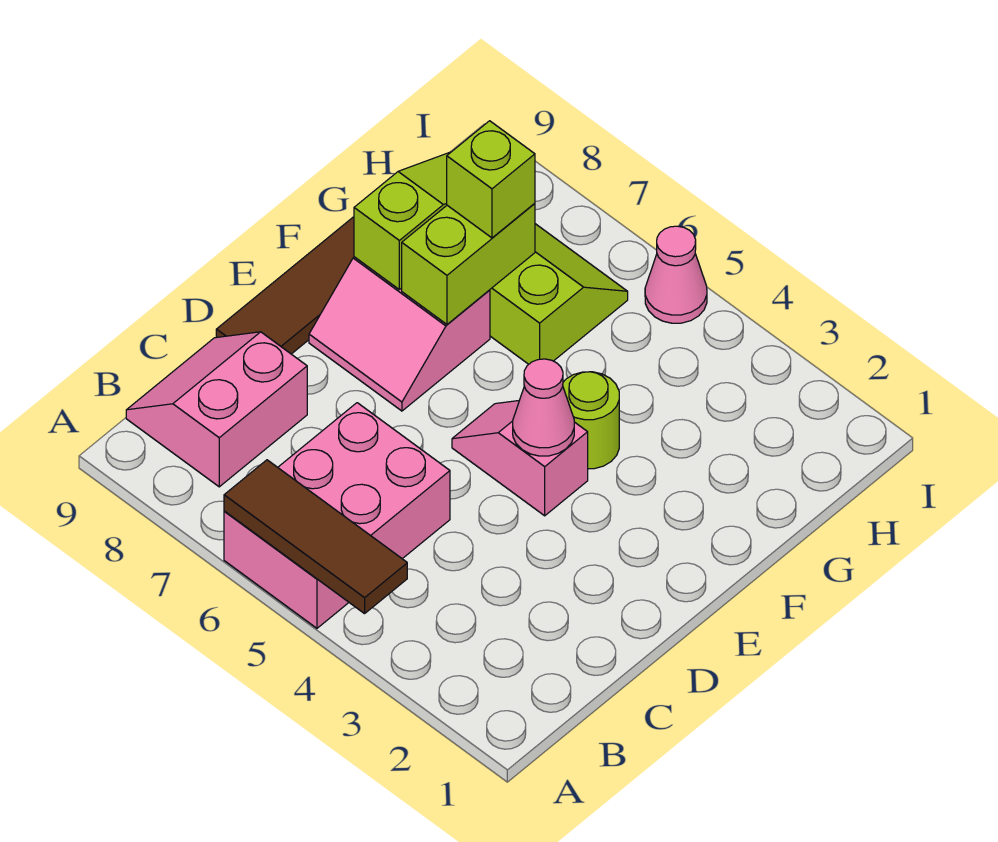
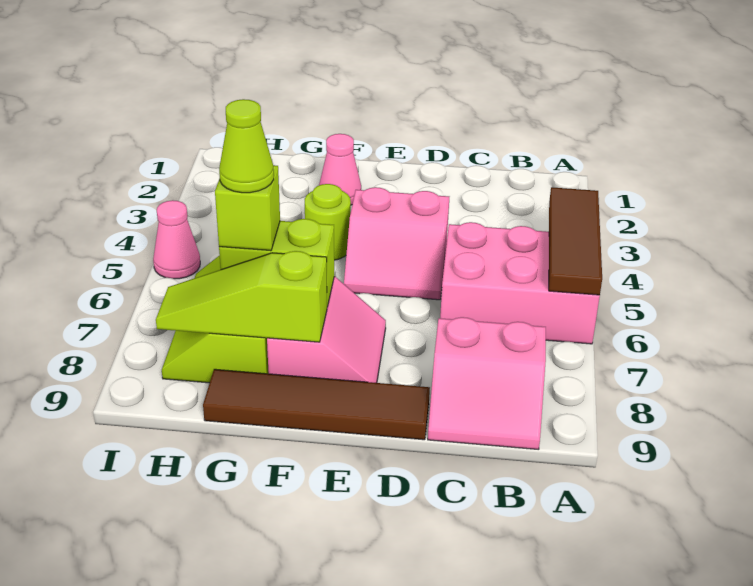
pink 1x2 slope [452,401,588,516] -> pink 2x2 slope [344,187,449,300]
pink 1x1 cone [513,359,574,456] -> pink 1x1 cone moved to [319,134,361,205]
none -> lime 1x1 cone [219,99,274,193]

